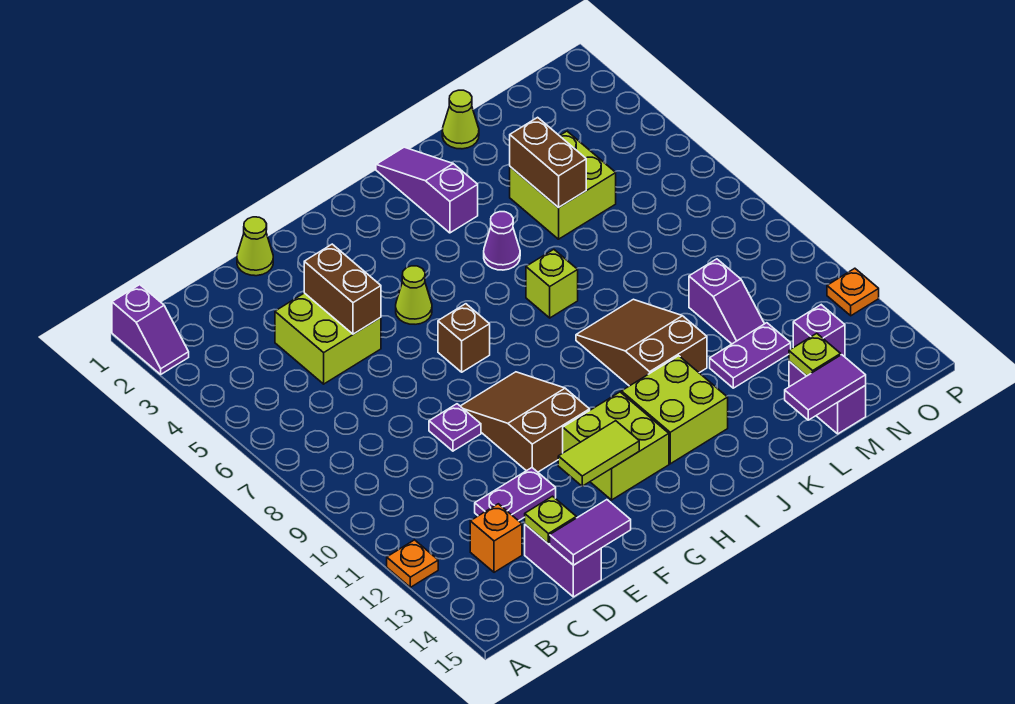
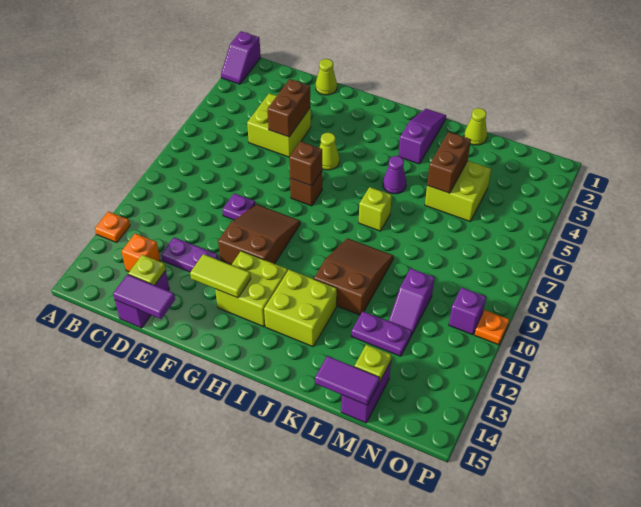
none -> brown 1x1 brick [289,141,322,186]
purple 1x1 brick [793,305,845,357] -> purple 1x1 brick moved to [449,288,486,335]
orange 1x1 plate [827,268,879,316] -> orange 1x1 plate moved to [475,310,509,345]

